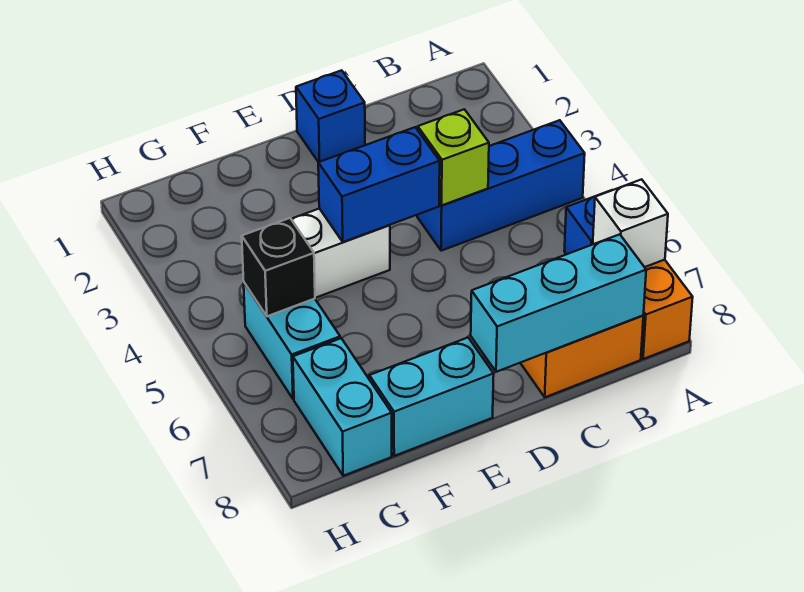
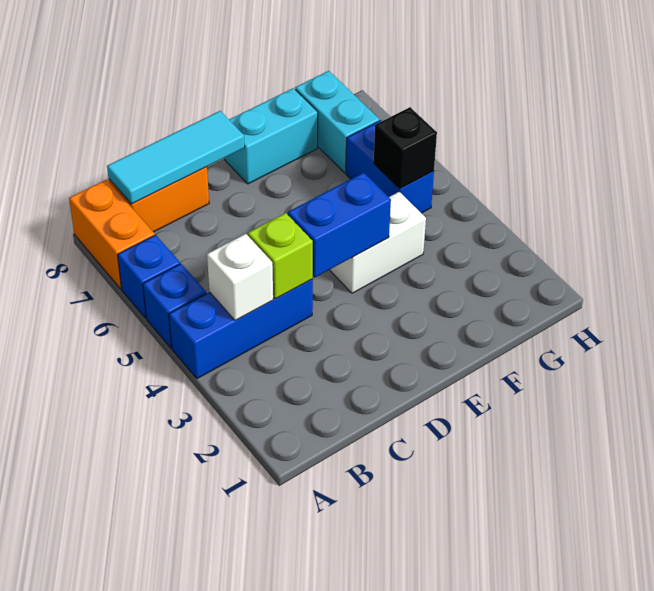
white 1x1 brick [593,179,668,267] -> white 1x1 brick moved to [207,234,273,321]
cyan 1x3 brick [471,234,646,372] -> cyan 1x3 tile [107,111,245,204]
blue 1x1 brick [296,70,365,162] -> blue 1x1 brick moved to [143,264,206,348]
cyan 1x2 brick [244,283,340,399] -> blue 1x2 brick [346,120,434,213]

